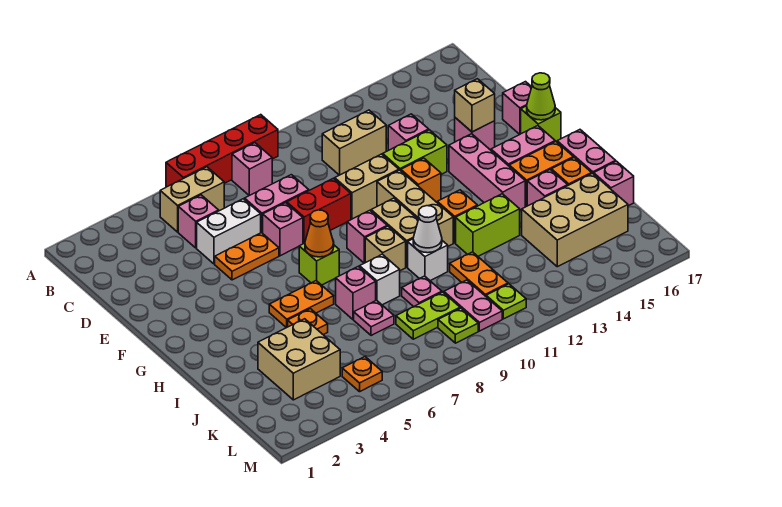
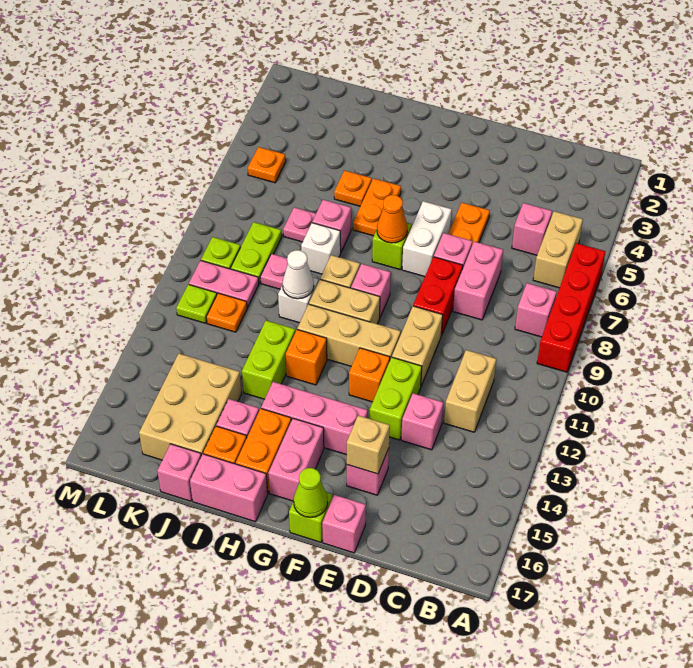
white 1x2 brick [197,199,261,264] -> white 1x2 brick moved to [402,201,452,277]
tan 2x2 brick [258,319,340,400] -> none
orange 1x2 plate [450,252,508,296] -> orange 1x1 plate [206,293,247,332]

